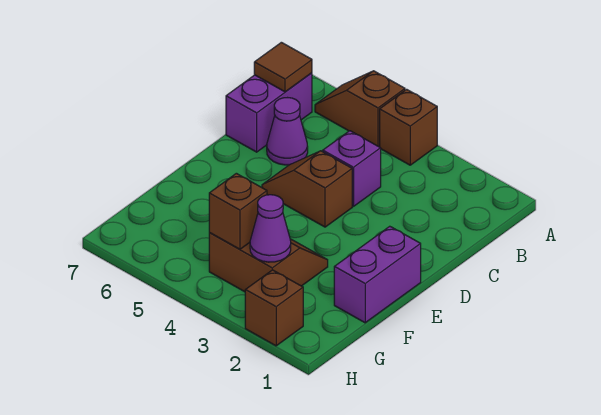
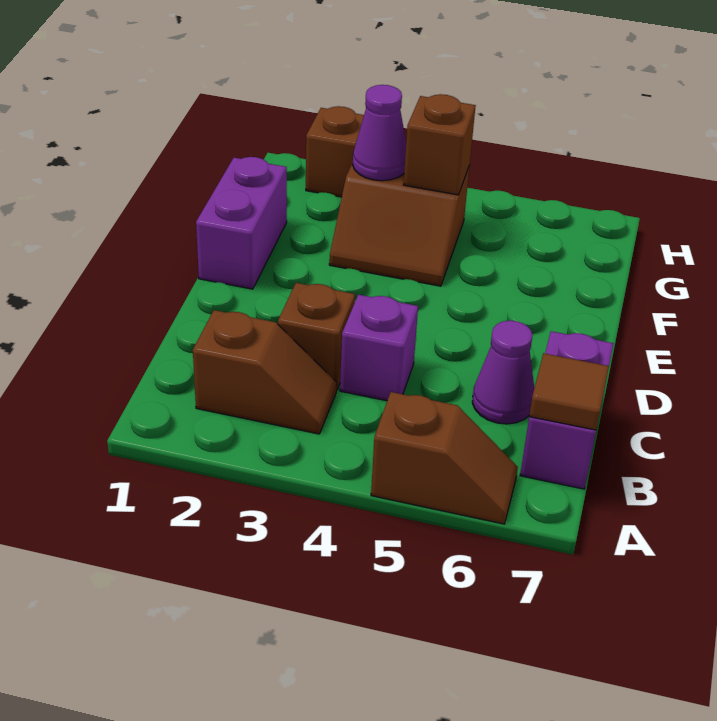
brown 1x1 brick [380,89,437,165] -> brown 1x1 brick moved to [278,283,355,391]
brown 1x2 slope [262,151,352,227] -> brown 1x2 slope moved to [193,310,337,434]

